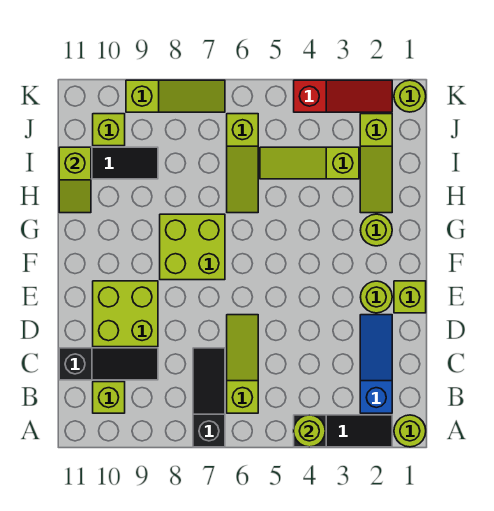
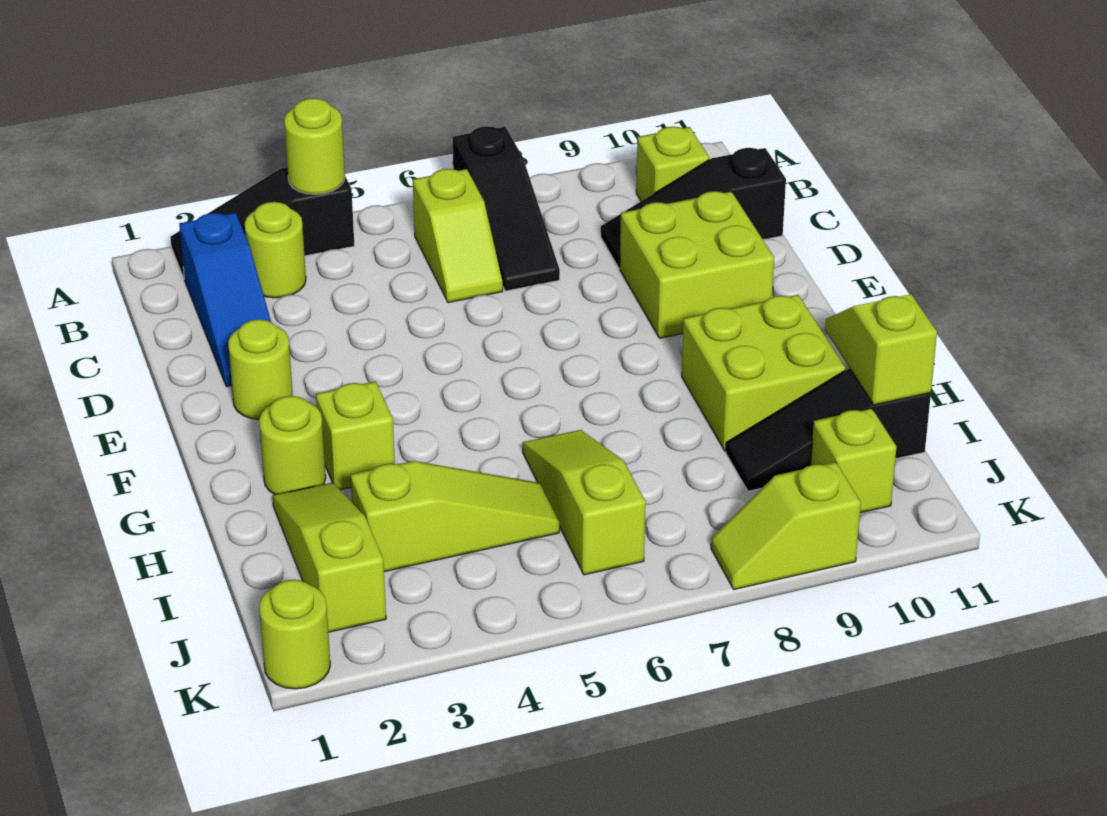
lime 1x1 round brick [394,415,426,447] -> lime 1x1 round brick moved to [245,202,306,298]
lime 1x3 slope [227,315,258,413] -> lime 1x2 slope [413,169,503,303]
lime 1x1 brick [394,281,426,313] -> lime 1x1 brick moved to [316,381,395,490]
lime 2x2 brick [160,214,225,280] -> lime 2x2 brick moved to [682,295,845,451]
red 1x3 slope [294,80,392,112] -> none
lime 1x3 slope [126,80,225,112] -> lime 1x2 slope [711,462,861,590]

